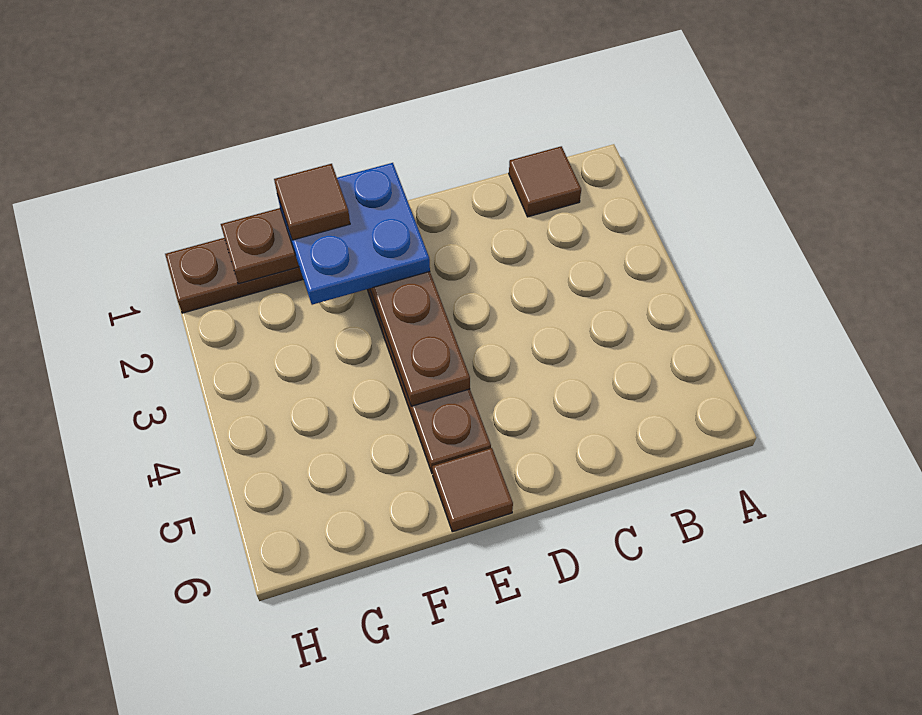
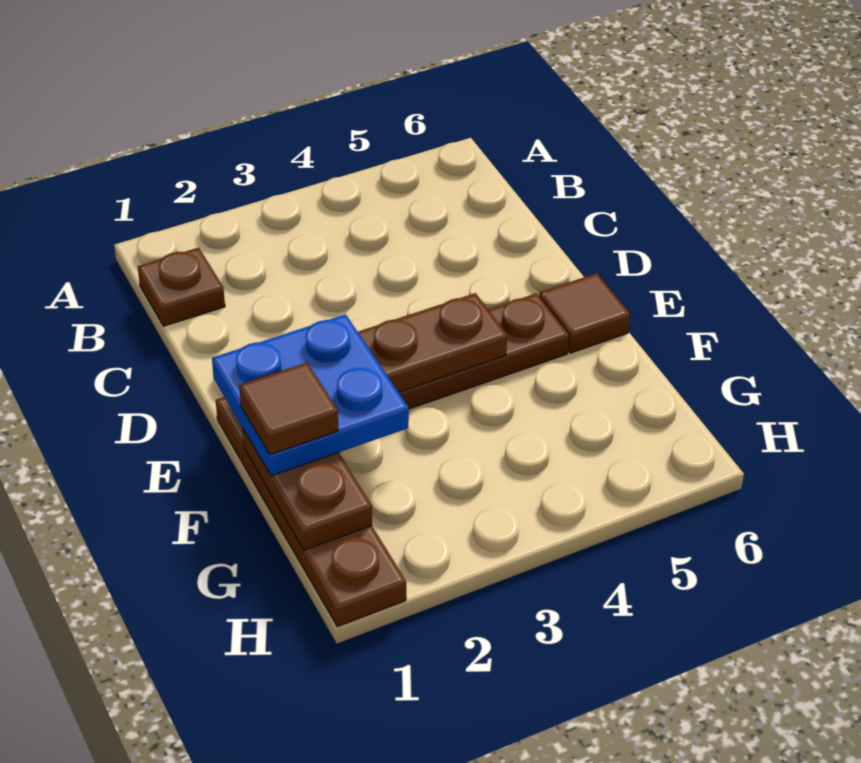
brown 1x1 tile [509,146,581,217] -> brown 1x1 plate [138,248,225,326]

